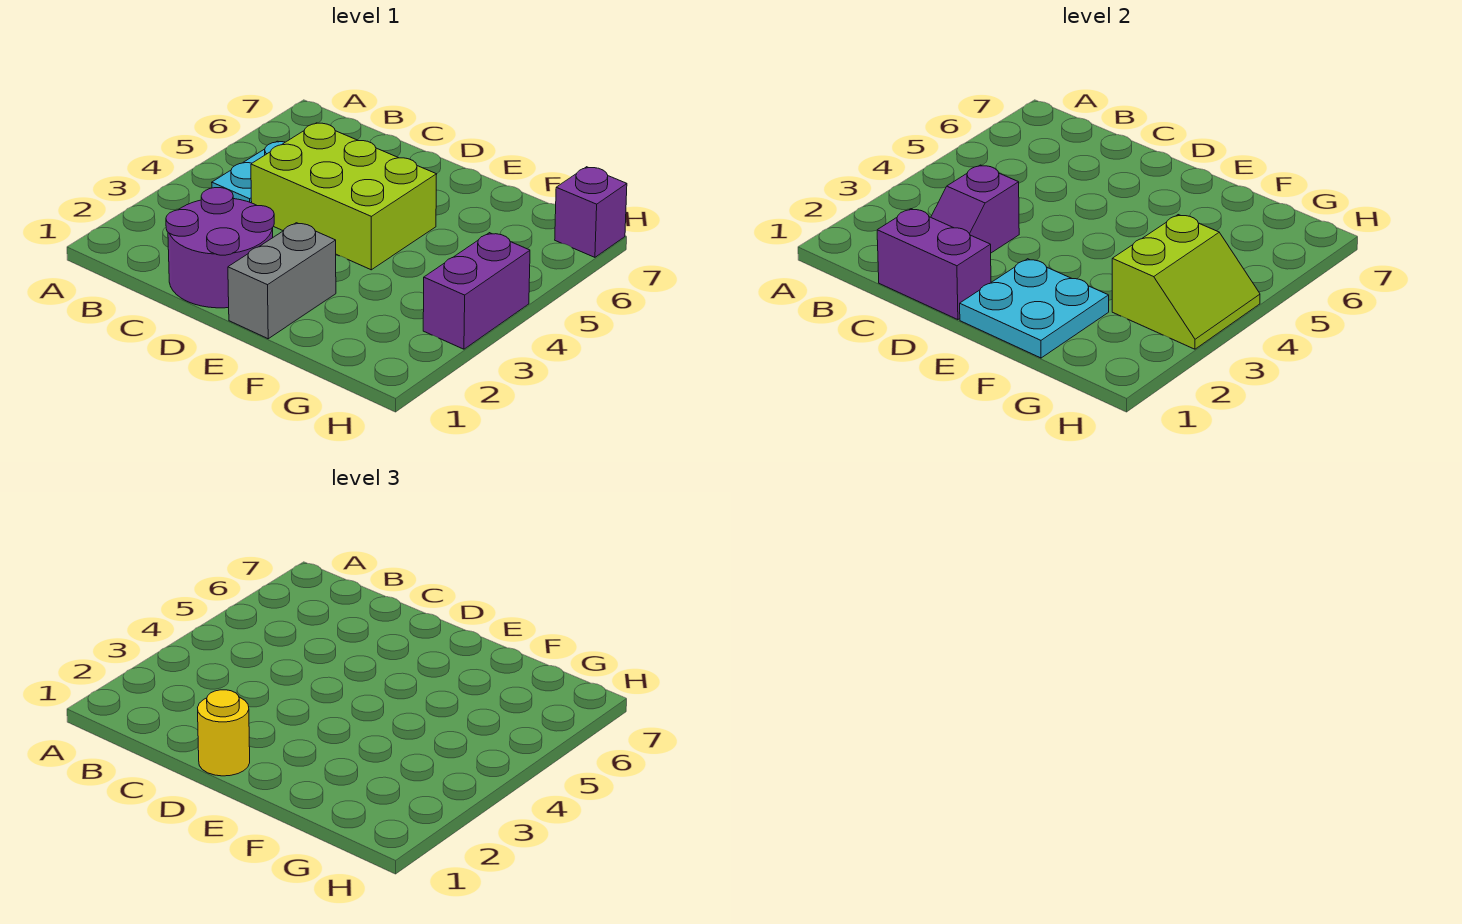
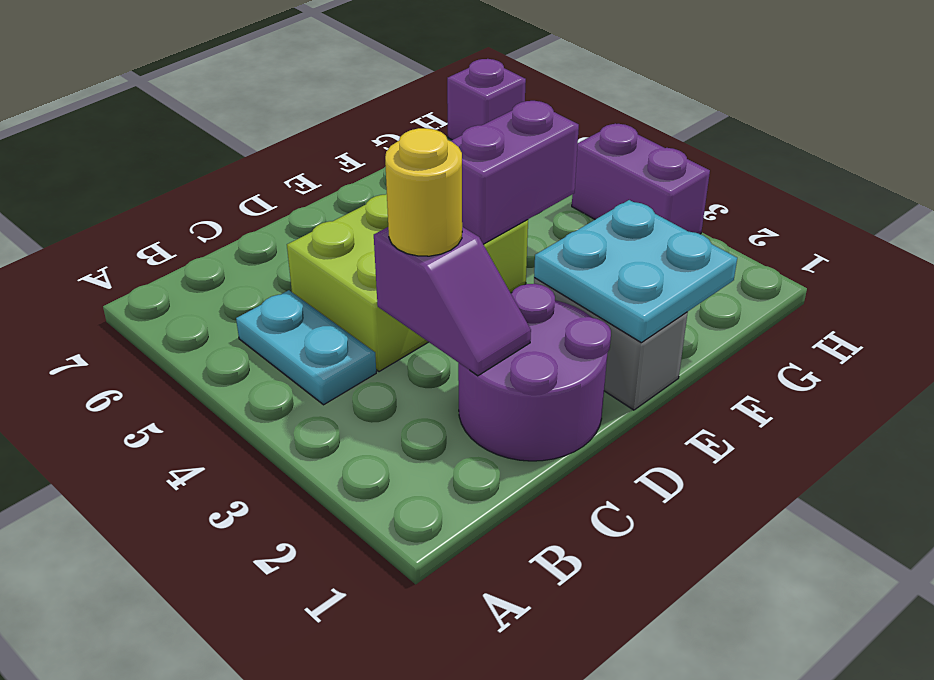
purple 1x2 brick [877,209,991,320] -> purple 1x2 brick moved to [451,101,579,244]
yellow 1x1 round brick [198,690,250,776] -> yellow 1x1 round brick moved to [385,128,462,256]
lime 2x2 slope [1112,215,1260,349] -> none

